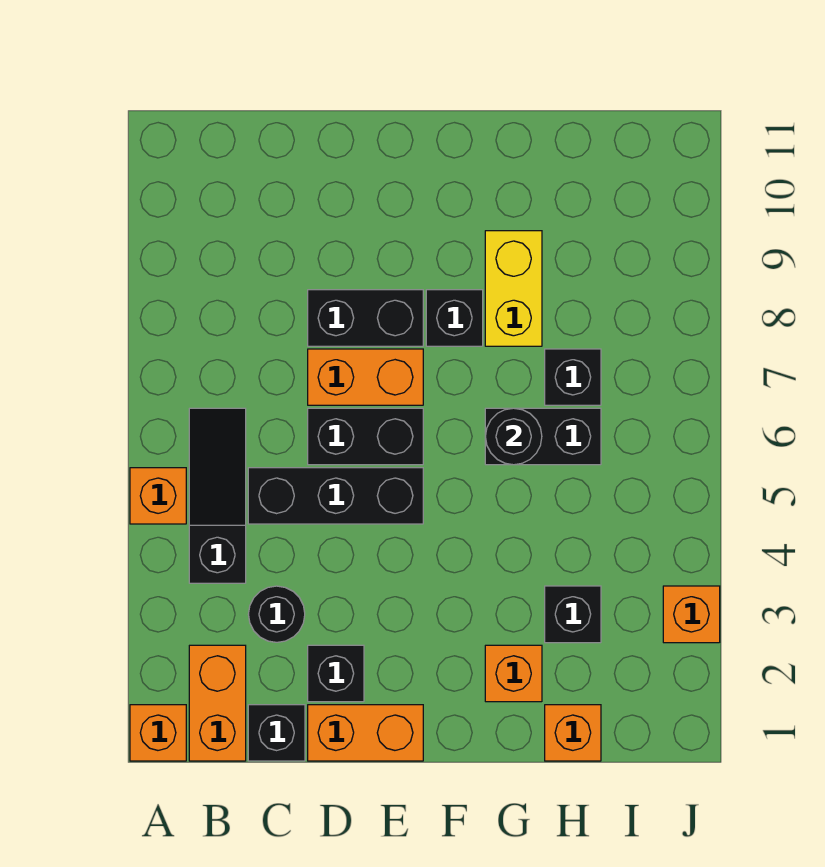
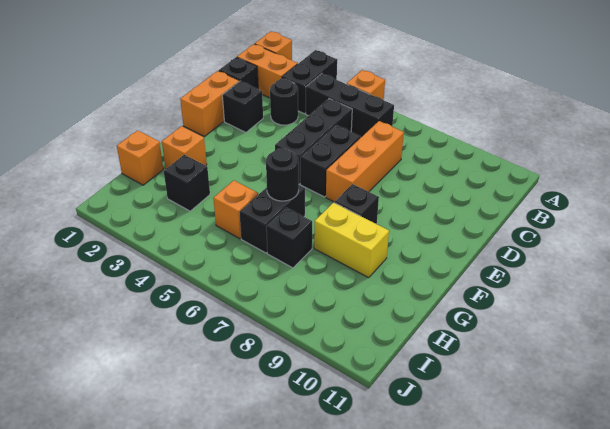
black 1x3 slope [189,408,246,583] -> black 1x3 brick [306,74,394,137]
orange 1x2 brick [308,349,423,405] -> orange 1x3 brick [326,121,404,202]
black 1x2 brick [308,290,423,346] -> black 1x2 brick moved to [282,50,337,114]
orange 1x1 brick [663,586,720,643] -> orange 1x1 brick moved to [213,180,258,239]

